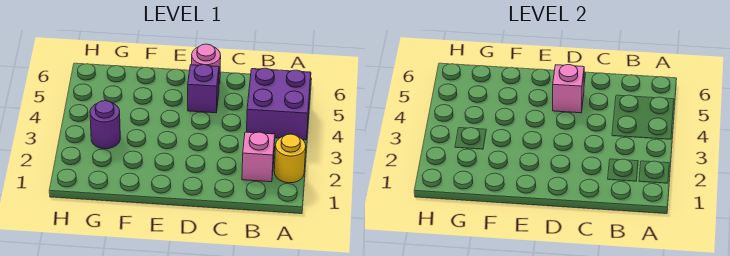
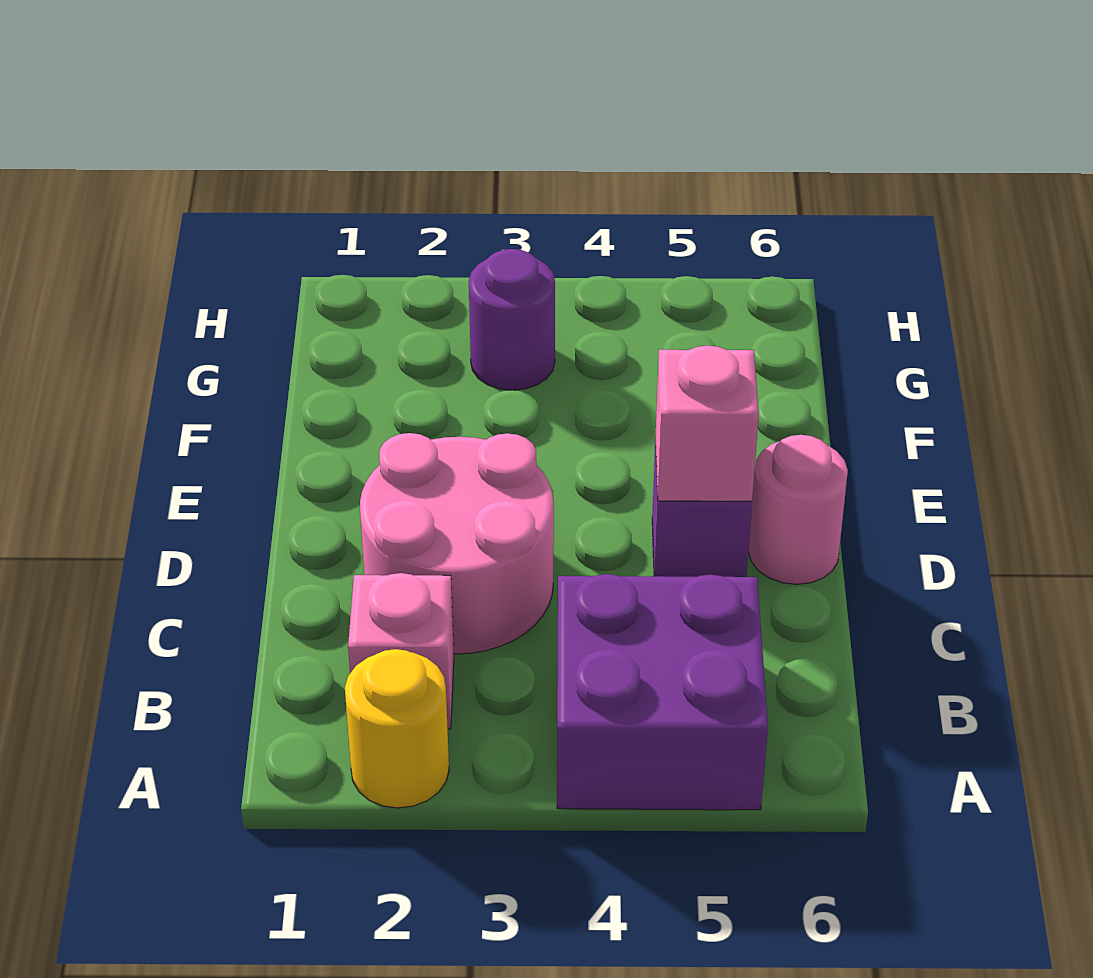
none -> pink 2x2 round brick [360,433,554,654]

